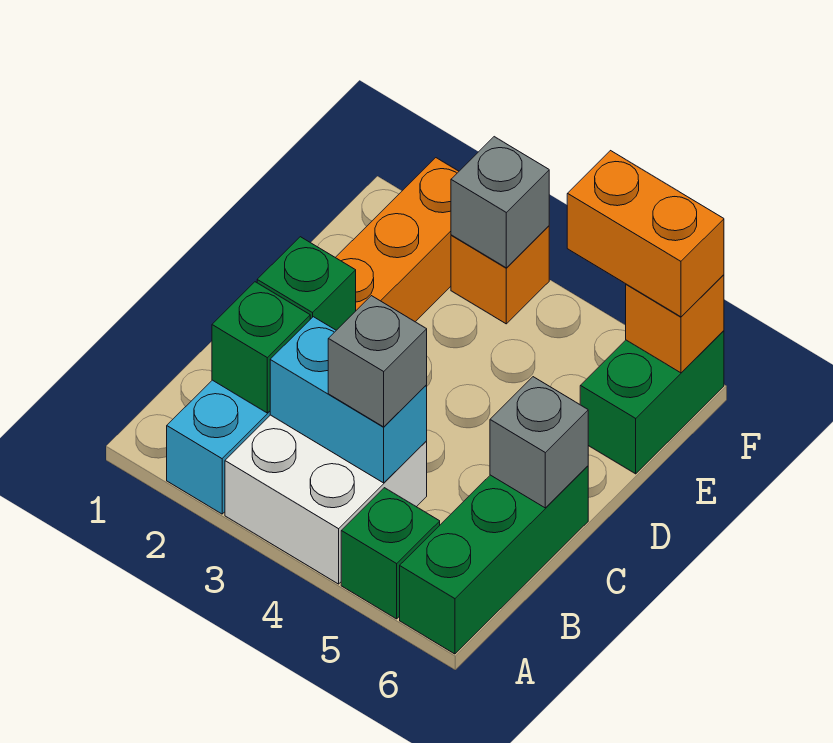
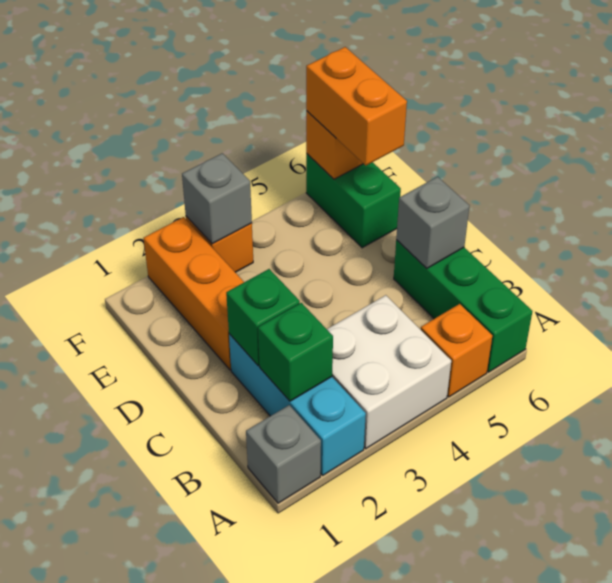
green 1x1 brick [341,488,440,619] -> orange 1x1 brick [421,304,492,397]
cyan 1x2 brick [270,317,427,483] -> none
grey 1x1 brick [328,296,427,427] -> grey 1x1 brick moved to [246,405,321,503]
orange 1x2 brick [567,151,724,317] -> orange 1x2 brick turned to [306,47,407,165]

